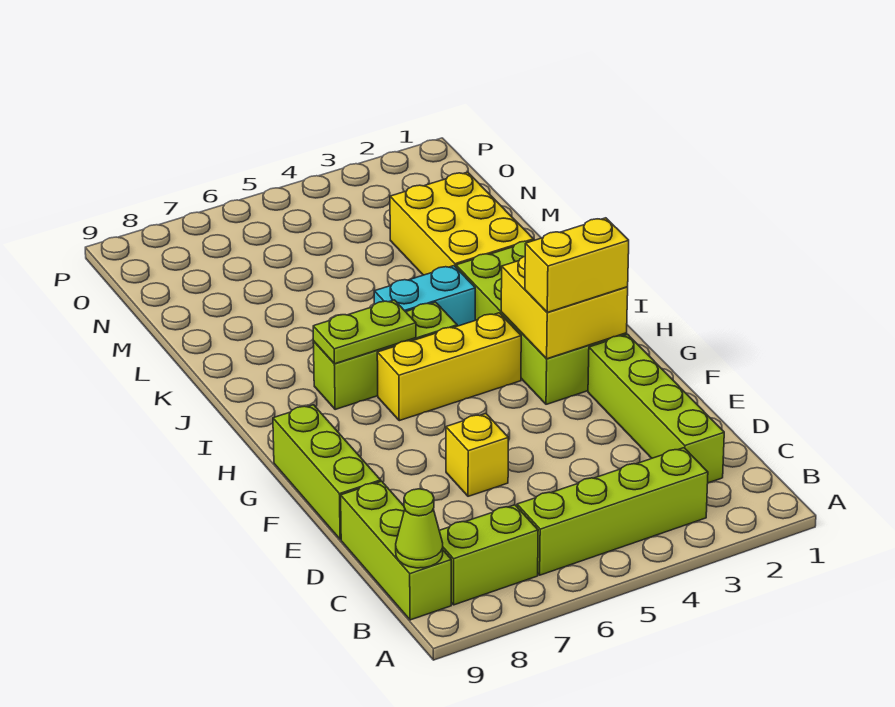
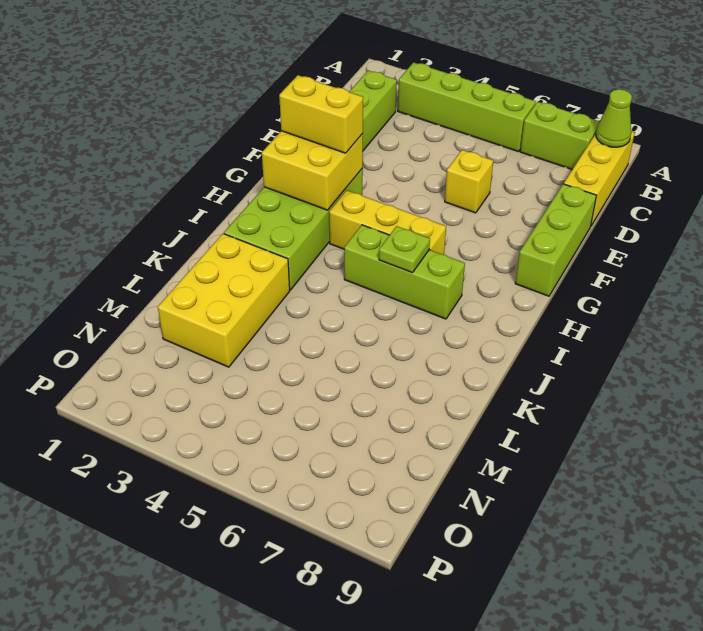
lime 1x3 brick [341,481,451,620] -> yellow 1x3 brick [564,131,635,226]
lime 1x2 plate [313,300,416,364] -> lime 1x1 plate [379,226,430,273]
cyan 1x2 brick [374,266,475,326] -> none

